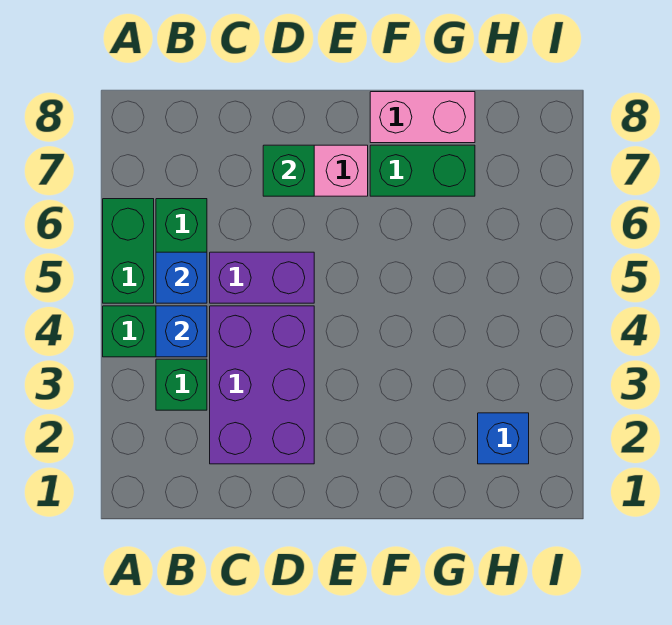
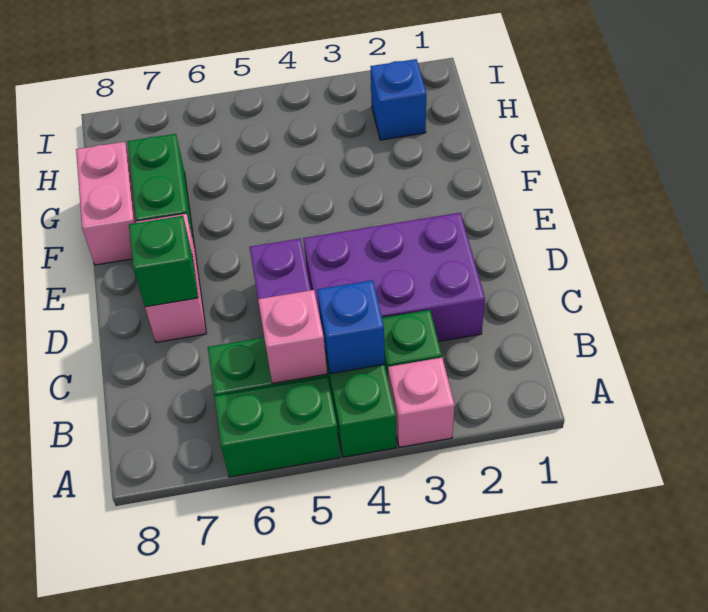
none -> pink 1x1 brick [388,358,455,447]
blue 1x1 brick [156,252,207,303] -> pink 1x1 brick [258,290,327,384]

